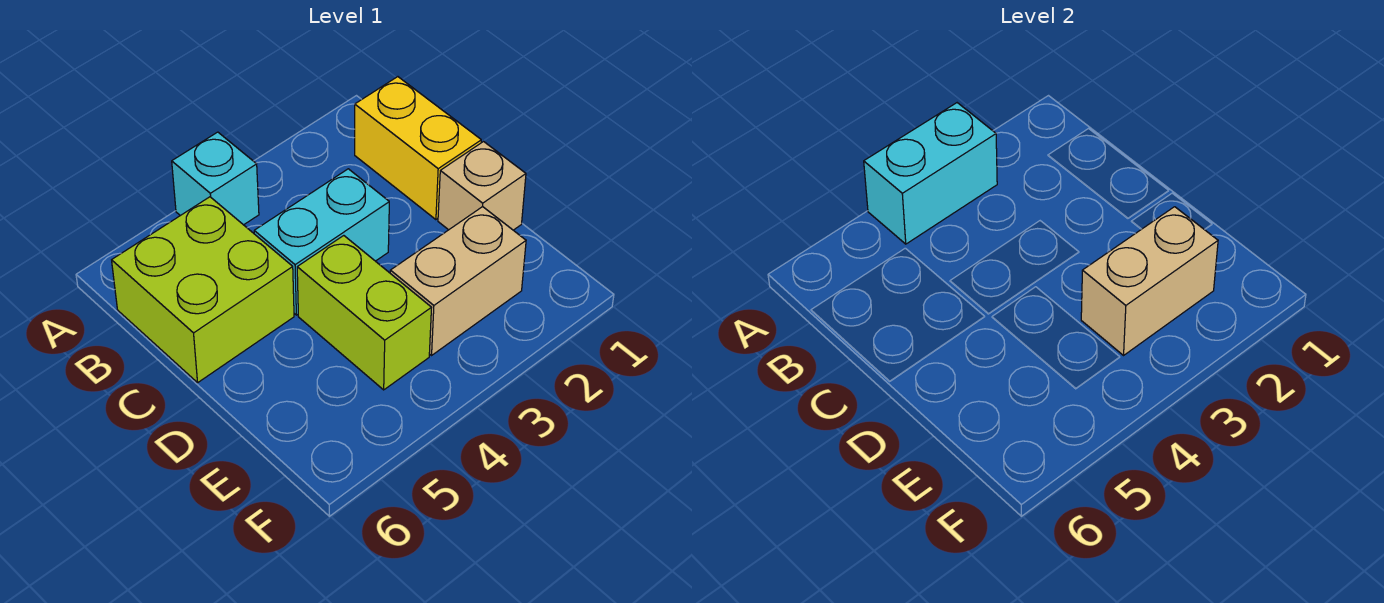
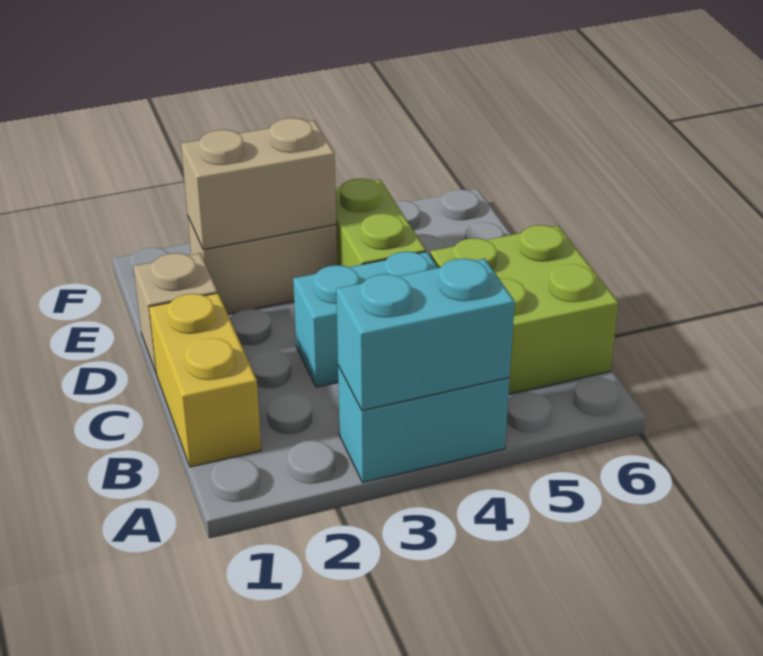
cyan 1x1 brick [172,132,259,225] -> cyan 1x2 brick [338,366,510,483]

